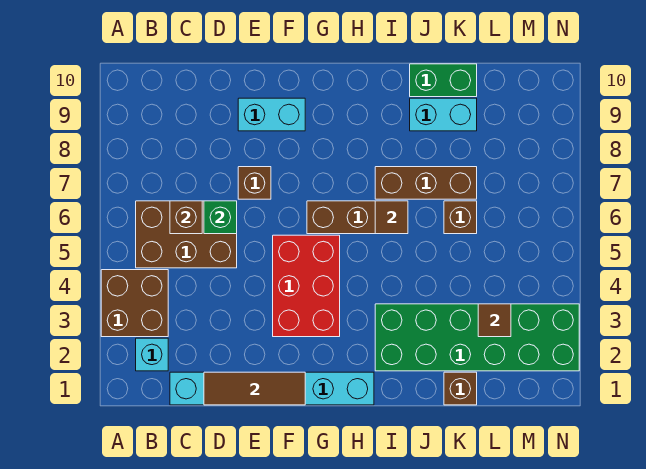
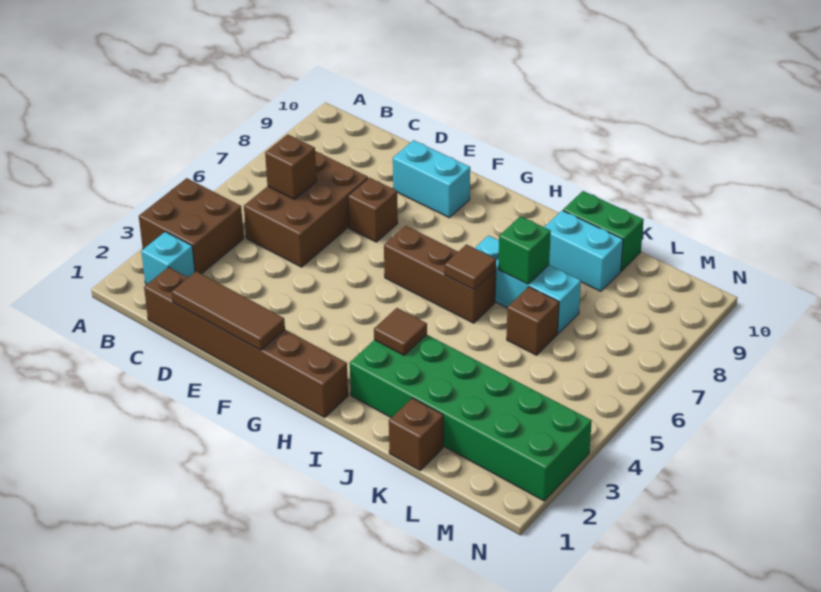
brown 2x3 brick [136,201,237,268] -> brown 2x3 brick turned to [244,151,368,267]
cyan 1x6 brick [170,372,374,405] -> brown 1x6 brick [144,267,348,418]
green 1x1 brick [204,201,237,234] -> green 1x1 brick moved to [498,216,551,284]
red 2x3 brick [273,235,340,337] -> none
brown 1x3 brick [375,167,477,199] -> cyan 1x3 brick [475,236,581,334]
brown 1x1 tile [478,304,511,337] -> brown 1x1 tile moved to [374,308,427,355]

